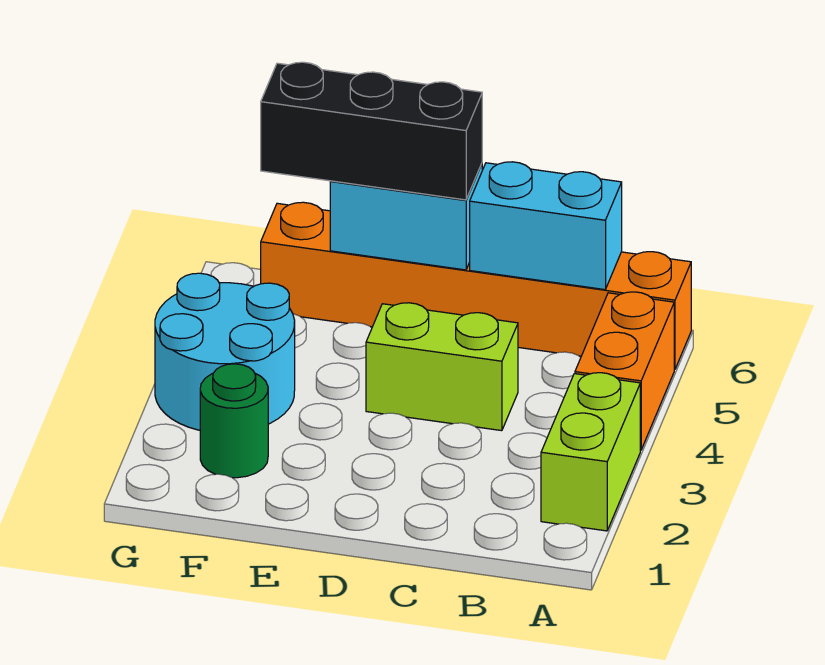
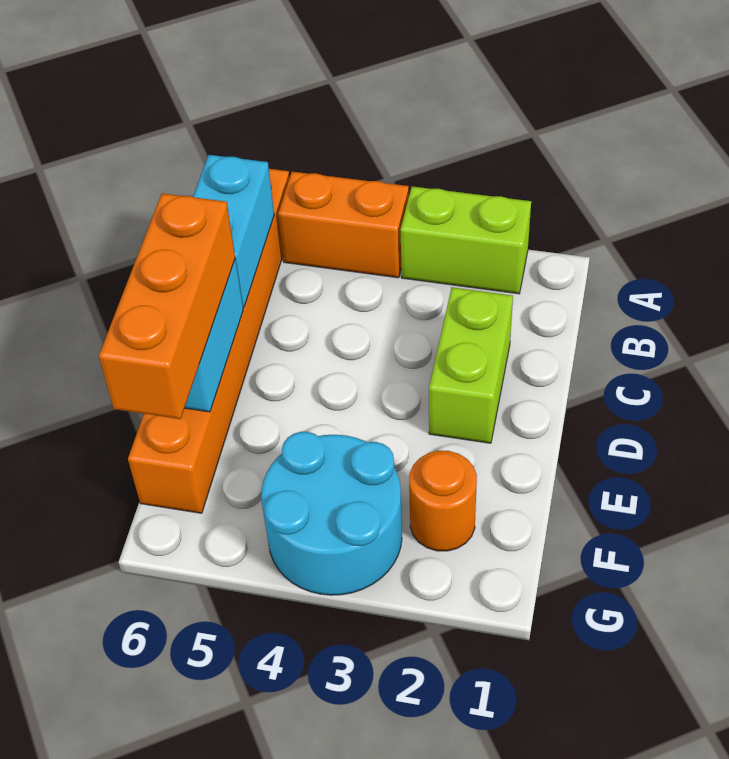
lime 1x2 brick [366,303,518,431] -> lime 1x2 brick moved to [429,287,513,443]
black 1x3 brick [261,62,482,200] -> orange 1x3 brick [99,193,235,419]
green 1x1 round brick [200,364,268,478] -> orange 1x1 round brick [409,451,477,551]

